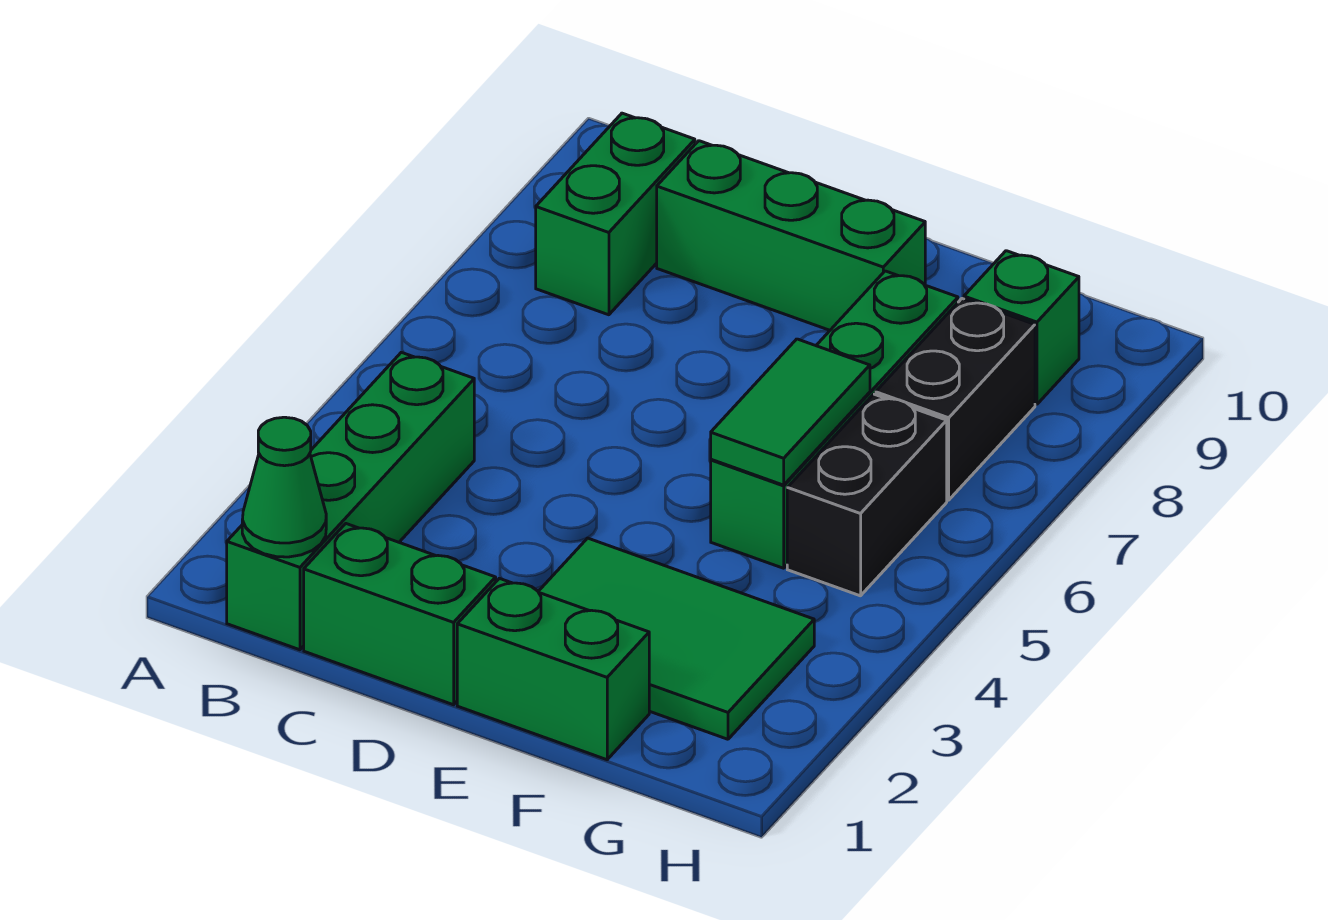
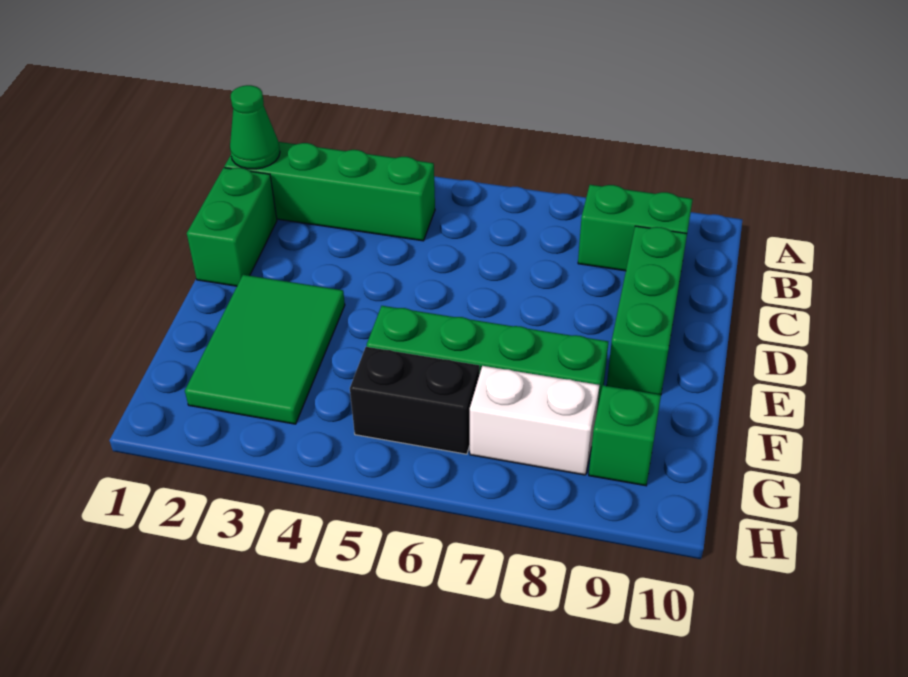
green 1x2 brick [457,578,649,760] -> none
green 1x2 tile [711,339,870,485] -> none
black 1x2 brick [876,299,1035,500] -> white 1x2 brick [470,366,599,475]

